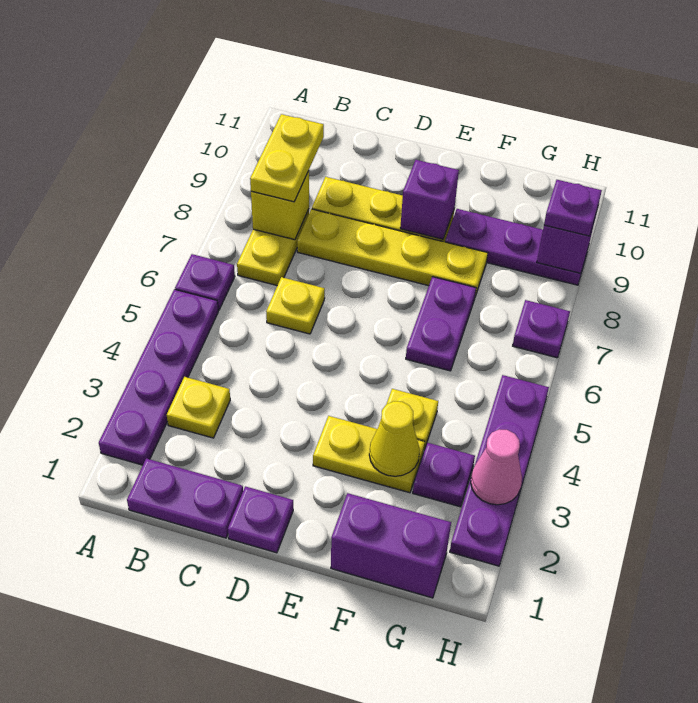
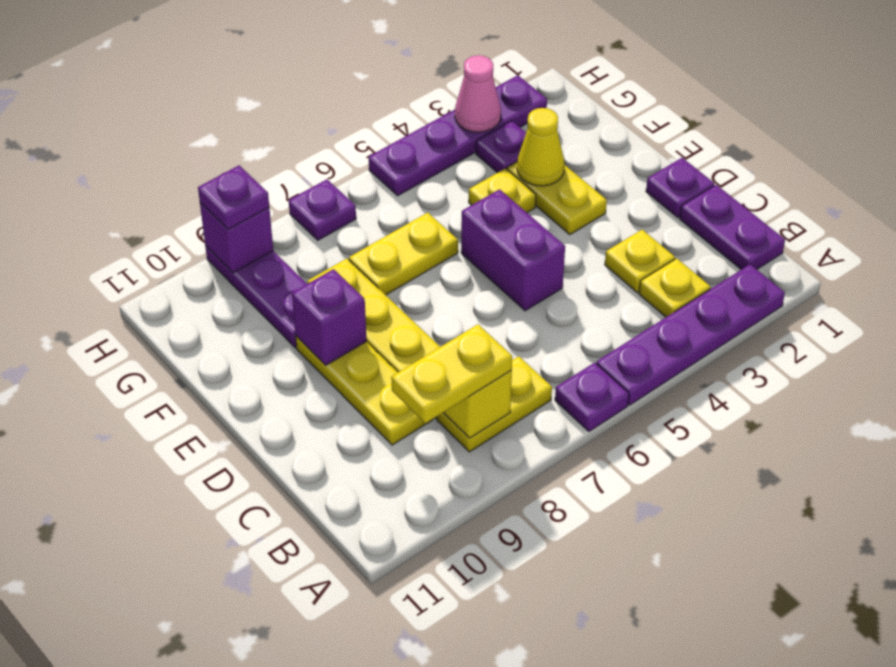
yellow 1x1 plate [266,277,325,334] -> yellow 1x1 plate moved to [605,230,675,293]
purple 1x2 brick [331,493,451,598] -> purple 1x2 brick moved to [461,189,565,311]
purple 1x2 plate [406,277,476,371] -> yellow 1x2 plate [349,213,458,295]

